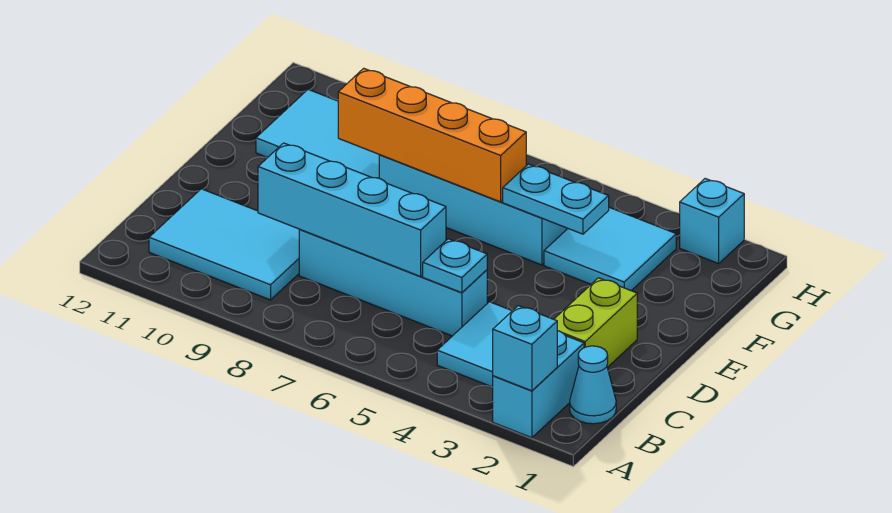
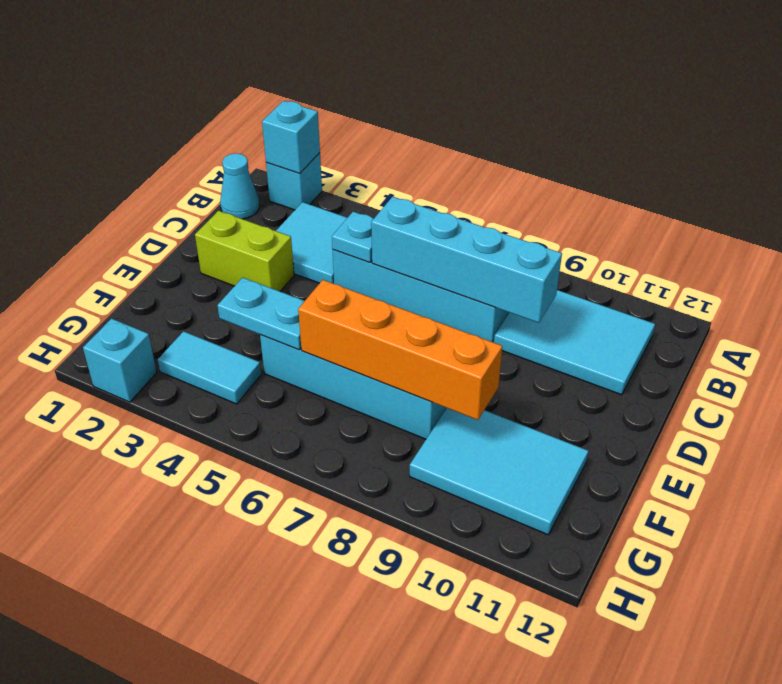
cyan 1x2 brick [493,331,584,438] -> cyan 1x1 brick [266,153,322,210]
lime 1x2 brick [554,278,637,367] -> lime 1x2 brick turned to [195,211,294,291]
cyan 2x2 tile [544,207,676,291] -> cyan 1x2 tile [158,331,261,404]

